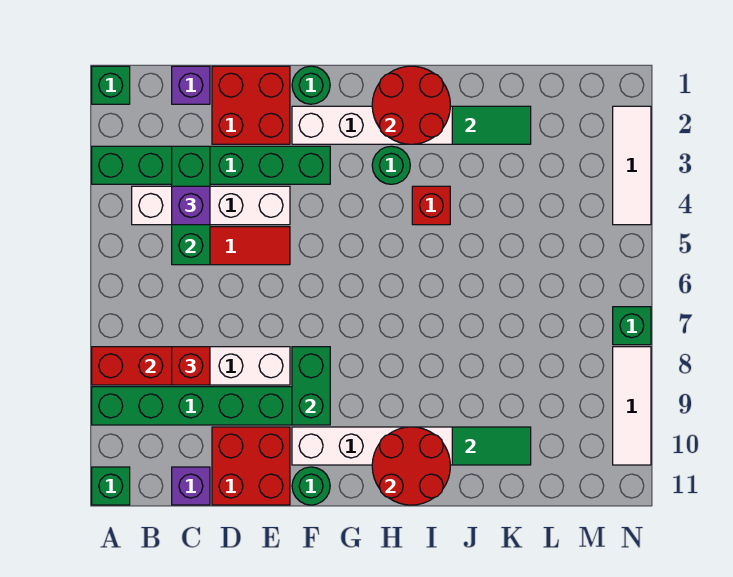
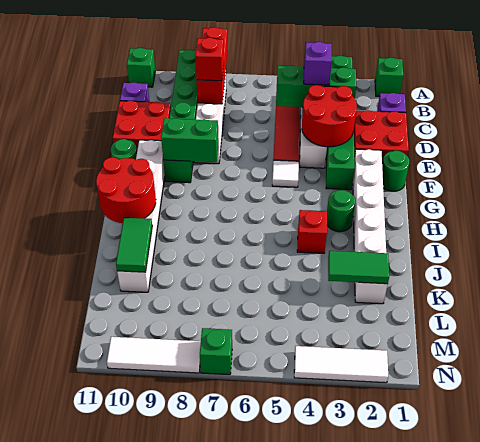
none -> white 1x1 tile [272,160,299,187]
red 2x2 round brick [372,66,450,144] -> red 2x2 round brick moved to [302,85,357,147]
green 1x2 tile [452,106,531,144] -> green 1x2 tile turned to [328,251,389,284]

